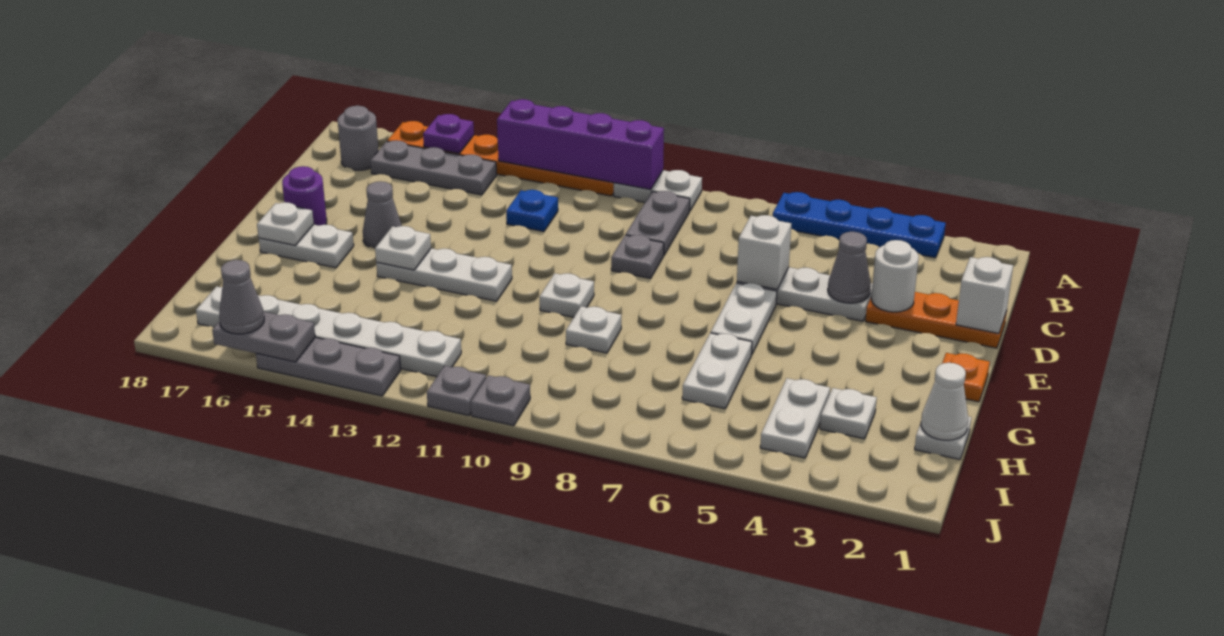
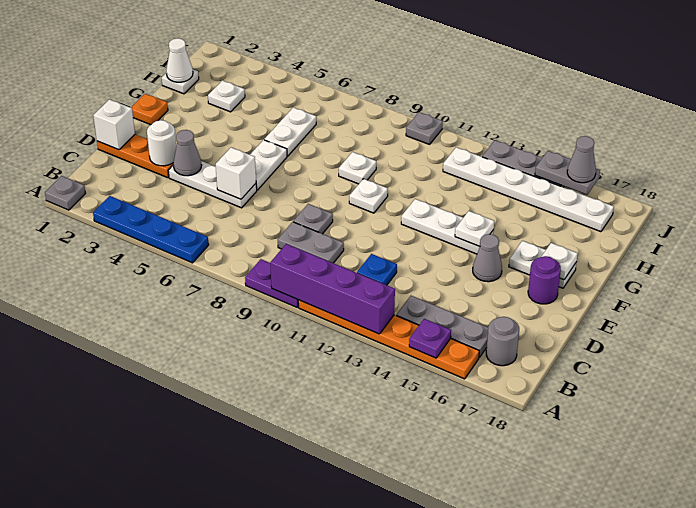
white 1x2 plate [614,170,702,211] -> purple 1x2 plate [245,259,299,307]
grey 1x2 plate [626,191,690,255] -> grey 1x2 plate turned to [278,222,344,263]
white 1x2 plate [760,378,830,458] -> none
grey 1x1 plate [427,366,486,415] -> grey 1x1 plate moved to [45,176,86,210]

